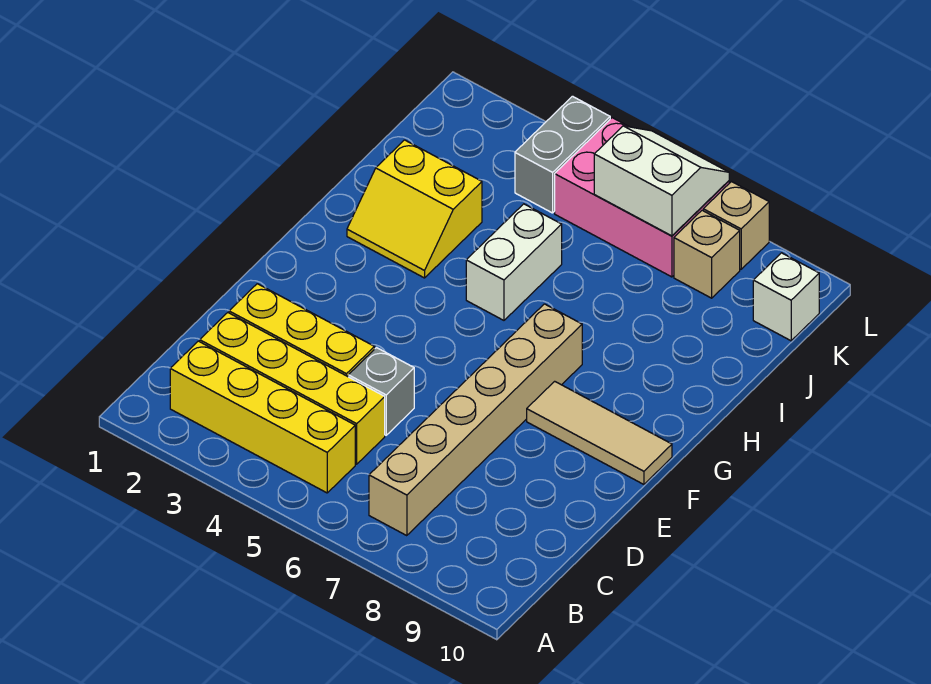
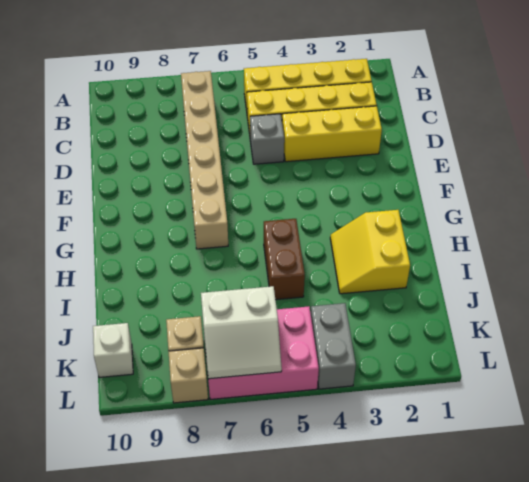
tan 1x3 tile [527,381,672,484] -> none
yellow 2x2 slope [347,140,482,278] -> yellow 2x2 slope turned to [330,210,410,294]
white 1x2 brick [466,204,562,320] -> brown 1x2 brick [264,219,305,300]

